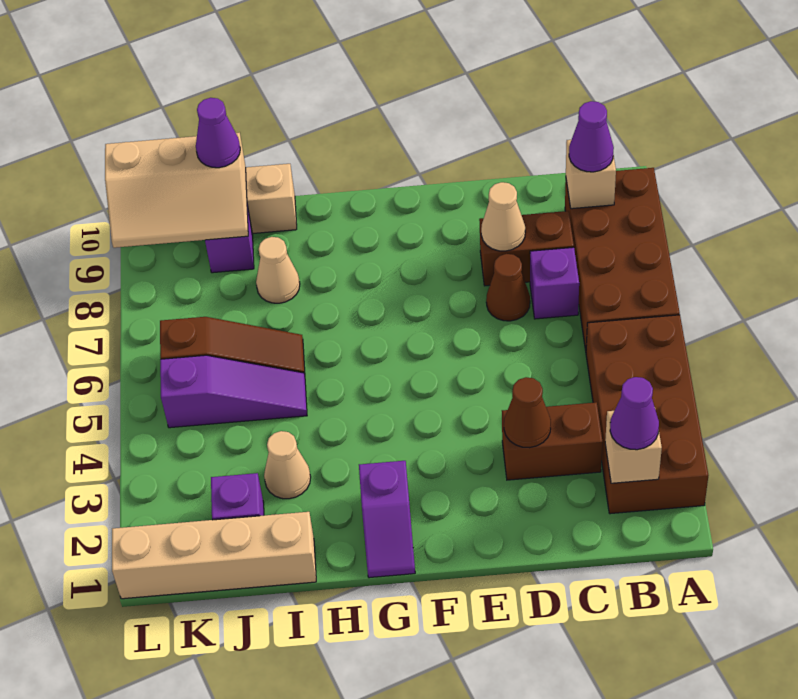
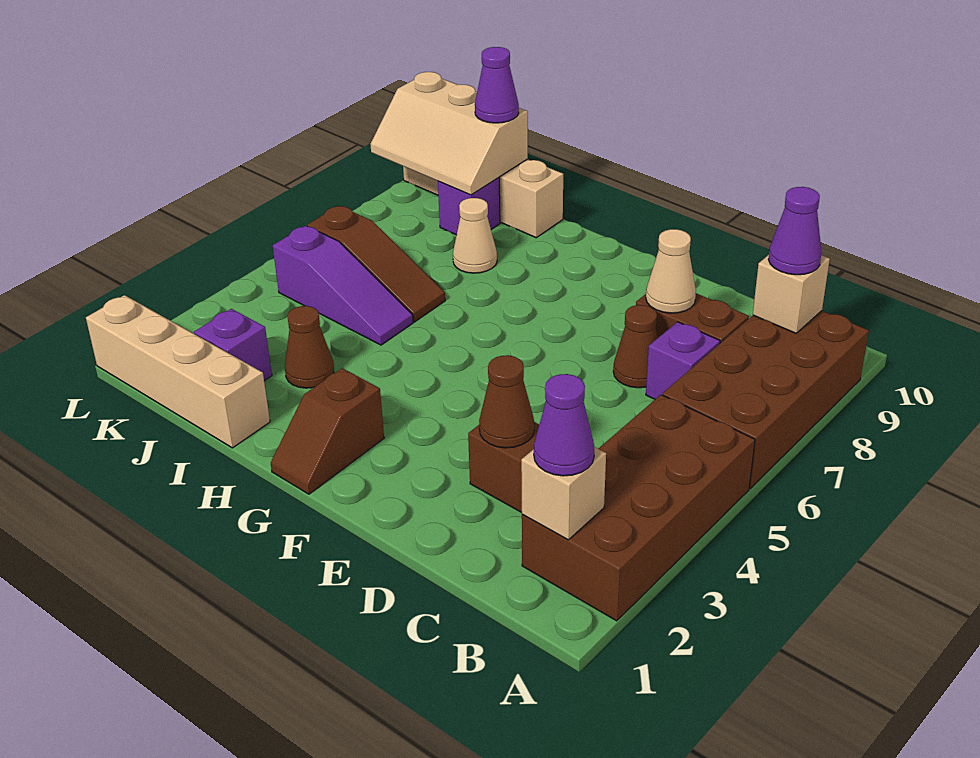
purple 1x2 slope [359,461,415,578] -> brown 1x2 slope [271,368,384,494]
tan 1x1 cone [264,431,311,499] -> brown 1x1 cone [285,306,334,388]

